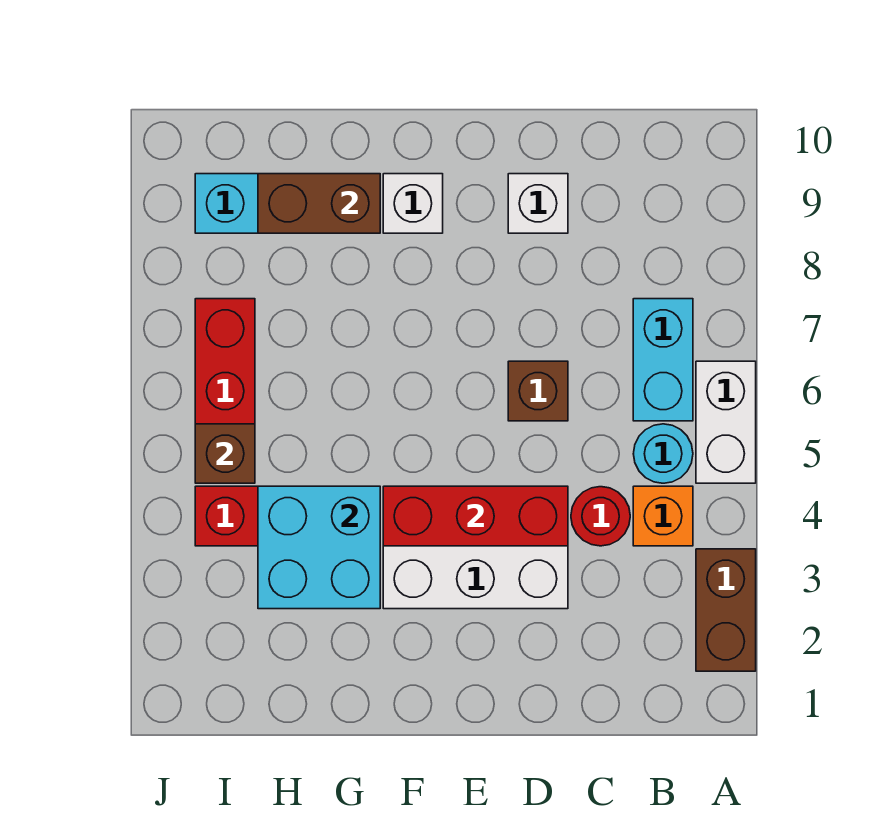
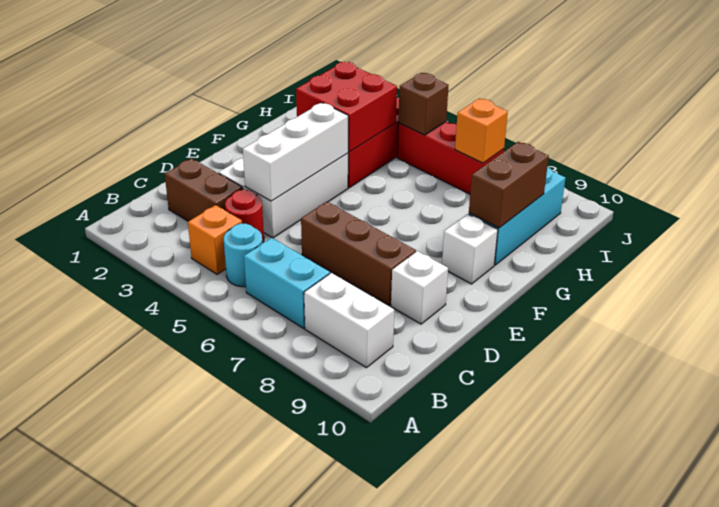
brown 1x2 brick [696,549,756,671] -> brown 1x2 brick moved to [165,158,243,221]
white 1x2 brick [696,361,756,483] -> white 1x2 brick moved to [304,273,394,368]
red 1x3 brick [383,486,568,546] -> white 1x3 brick [243,103,348,201]
brown 1x1 brick [508,361,568,421] -> brown 1x3 brick [301,202,416,306]
cyan 2x2 brick [258,486,380,609] -> red 2x2 brick [296,62,397,152]
none -> orange 1x1 brick [455,98,508,163]

